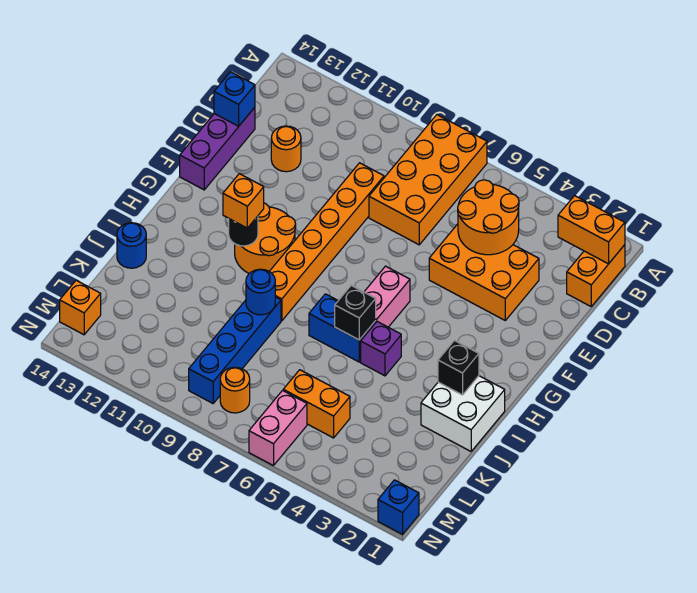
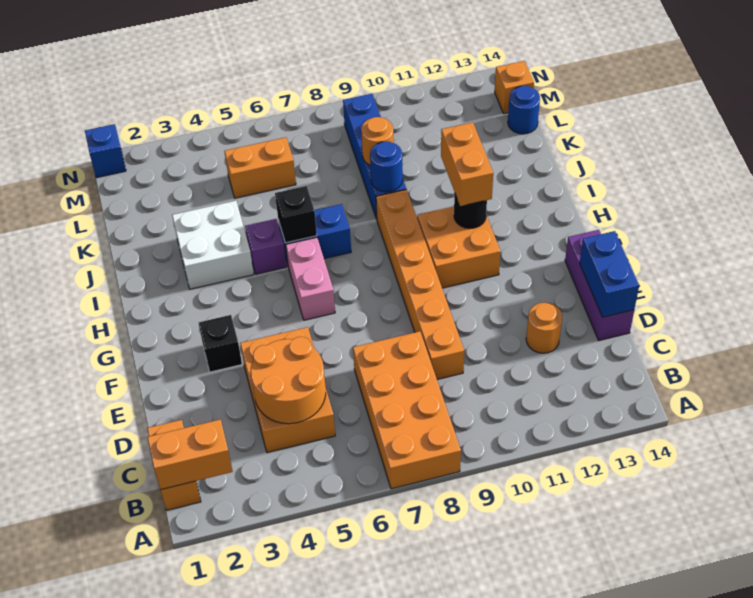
orange 2x3 brick [429,224,539,320] -> orange 2x3 brick turned to [240,327,335,453]
blue 1x1 brick [214,72,255,126] -> blue 1x2 brick [580,231,639,317]
orange 2x2 round brick [235,203,296,274] -> orange 2x2 brick [417,206,500,288]
orange 1x1 brick [223,174,264,228] -> orange 1x2 brick [441,122,493,206]
white 2x2 brick [421,376,505,451] -> white 2x2 brick moved to [172,201,254,289]
black 1x1 brick [438,341,479,395] -> black 1x1 brick moved to [198,315,242,372]
blue 1x1 round brick [117,223,146,268] -> blue 1x1 round brick moved to [508,86,540,134]
pink 1x2 brick [249,390,307,466] -> none
orange 1x1 round brick [220,367,250,413] -> orange 1x1 round brick moved to [361,117,394,165]

